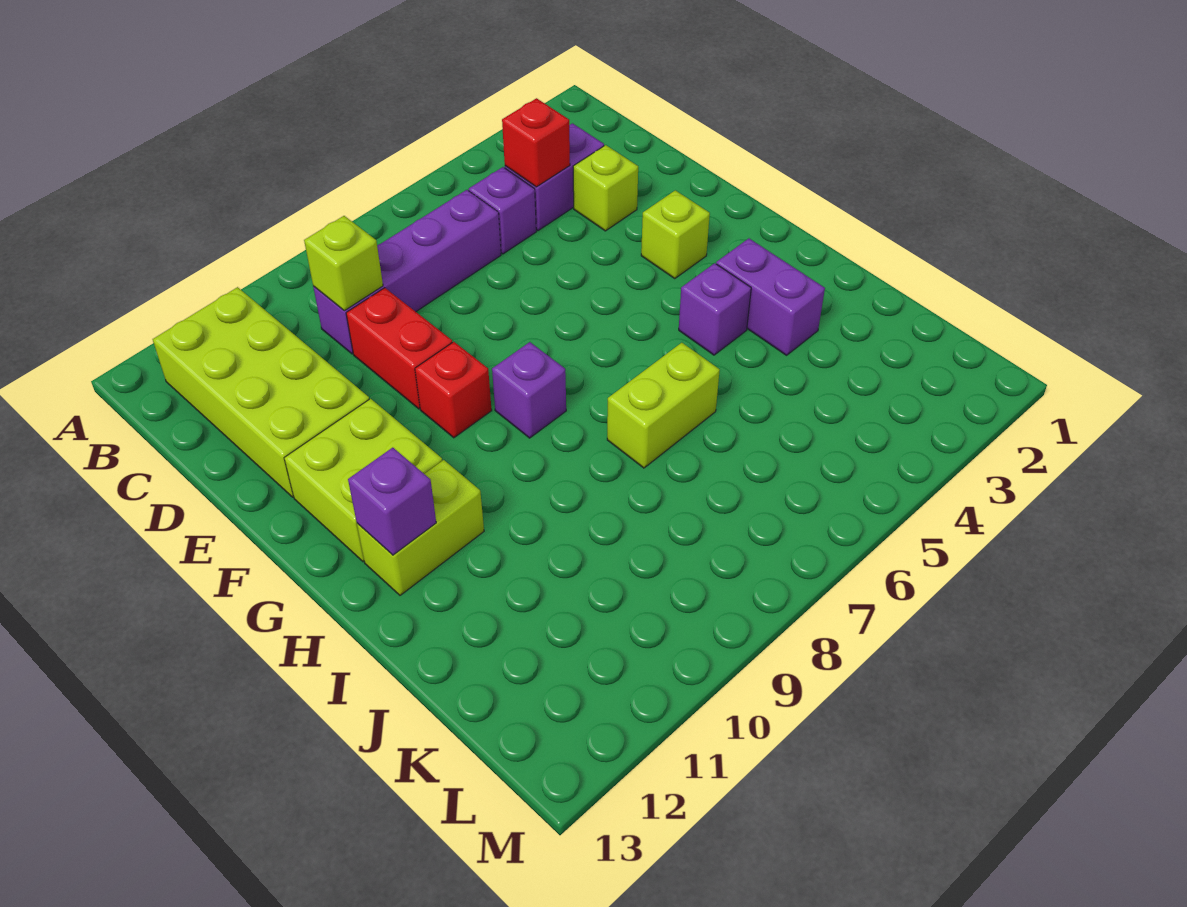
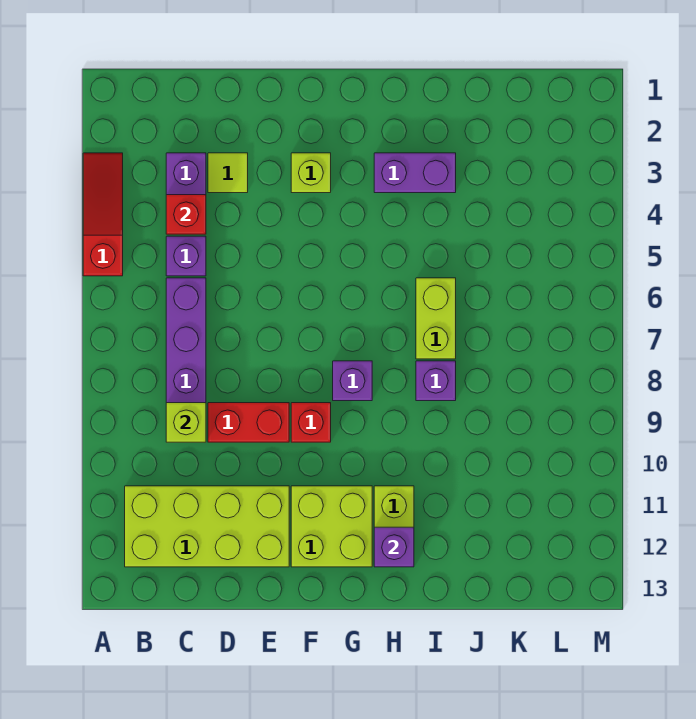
none -> red 1x3 slope [83,153,123,276]
lime 1x1 brick [573,145,638,231] -> lime 1x1 tile [208,153,248,193]
purple 1x1 brick [679,263,751,355] -> purple 1x1 brick moved to [416,361,456,401]

